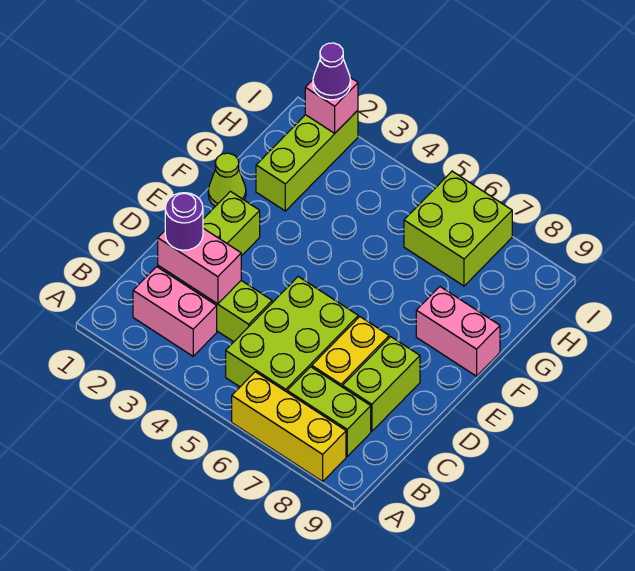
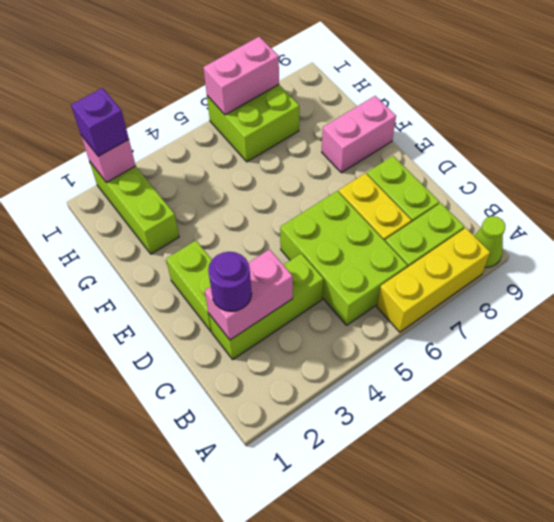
pink 1x2 brick [133,267,217,356] -> pink 1x2 brick moved to [203,37,279,115]
lime 1x1 cone [208,153,246,206] -> lime 1x1 cone moved to [475,216,505,267]
purple 1x1 cone [313,43,351,100] -> purple 1x1 brick [71,88,129,156]

